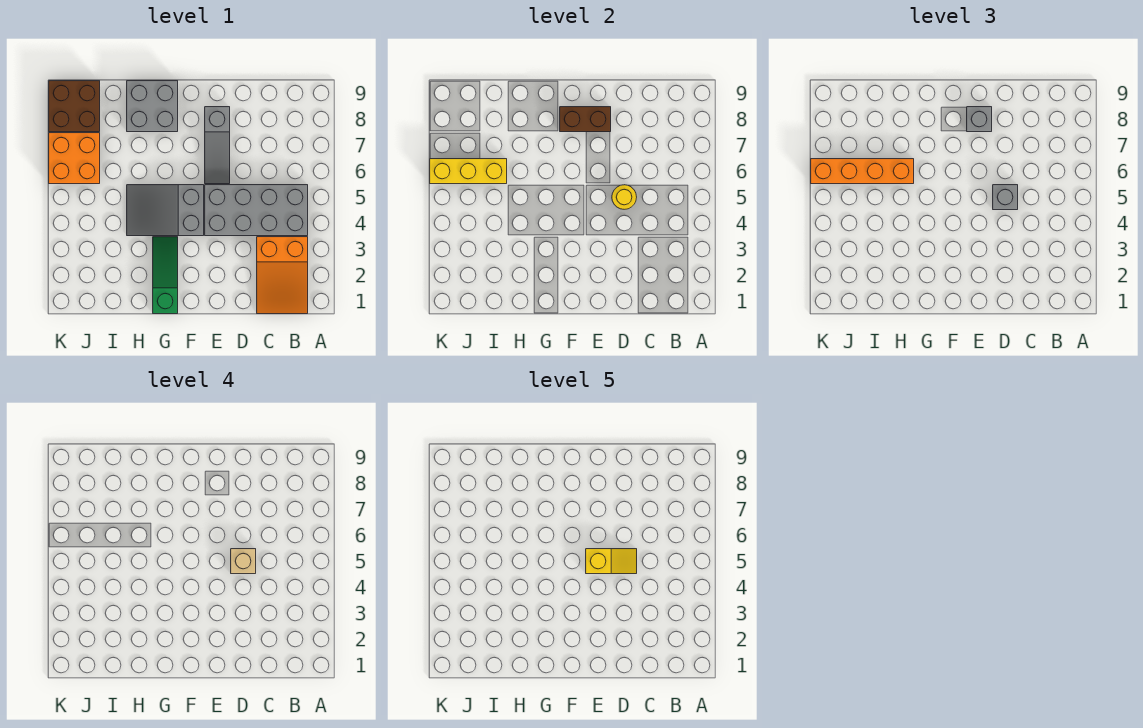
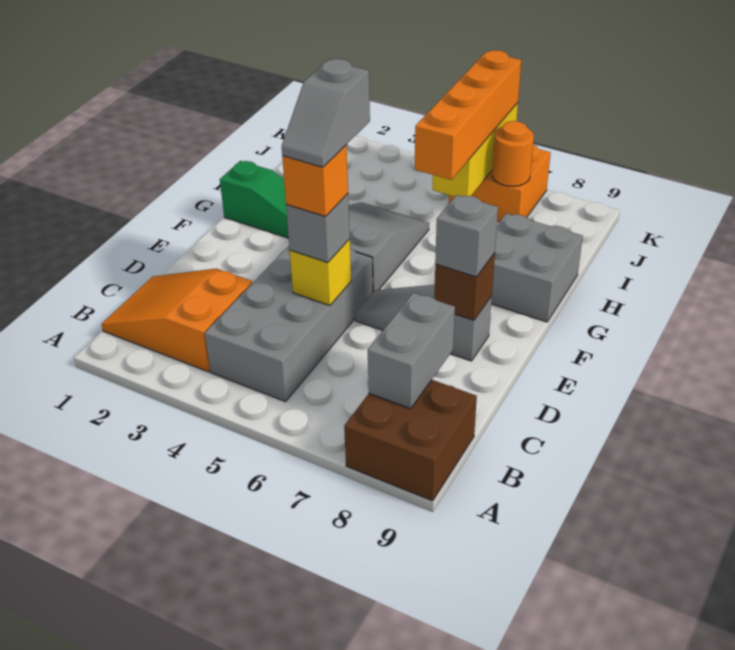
none -> grey 1x2 brick [368,293,455,409]
yellow 1x1 round brick [612,185,637,209] -> yellow 1x1 brick [290,239,351,305]
tan 1x1 brick [231,549,256,574] -> orange 1x1 brick [282,145,348,217]
yellow 1x2 slope [586,549,637,574] -> grey 1x2 slope [282,59,370,167]
brown 1x2 brick [560,107,611,132] -> brown 1x1 brick [434,253,495,320]
none -> orange 1x1 round brick [492,121,534,186]
brown 2x2 brick [49,81,100,132] -> brown 2x2 brick moved to [344,380,477,501]

